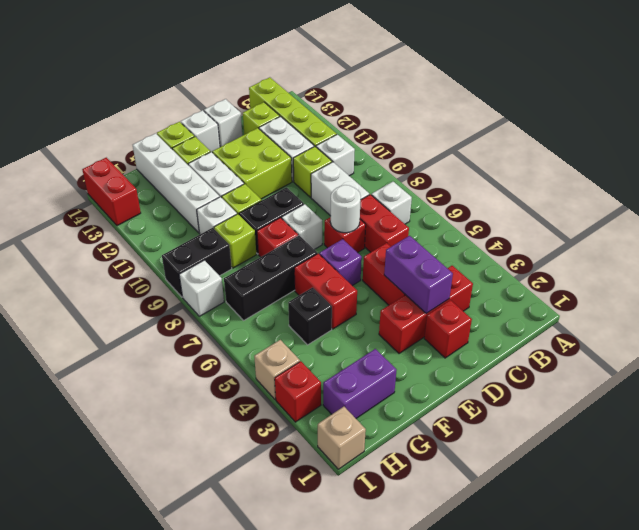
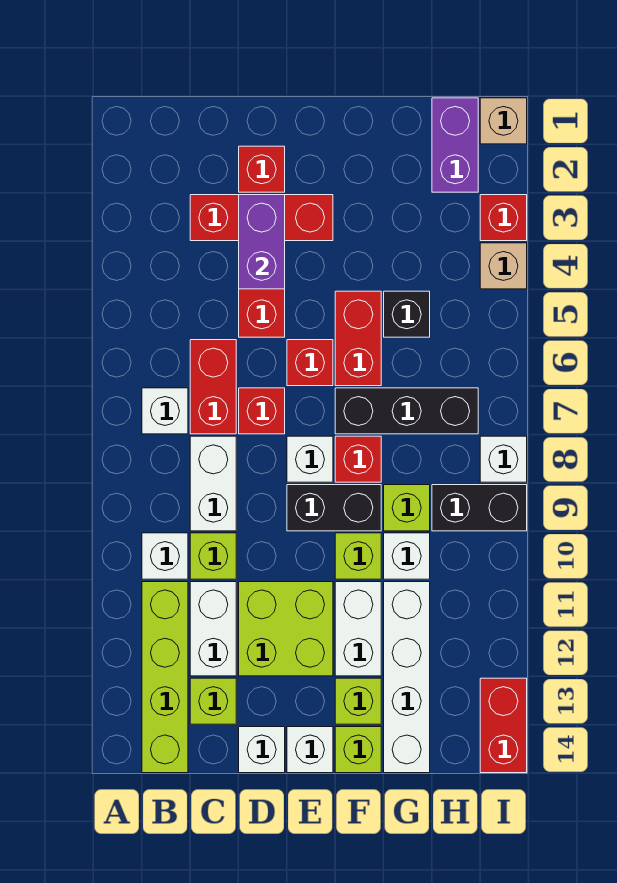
white 1x1 round brick [330,185,361,233] -> none
purple 1x1 brick [319,239,362,286] -> red 1x1 brick [287,340,333,386]
purple 1x2 brick [323,349,396,418] -> purple 1x2 brick turned to [432,98,478,192]

